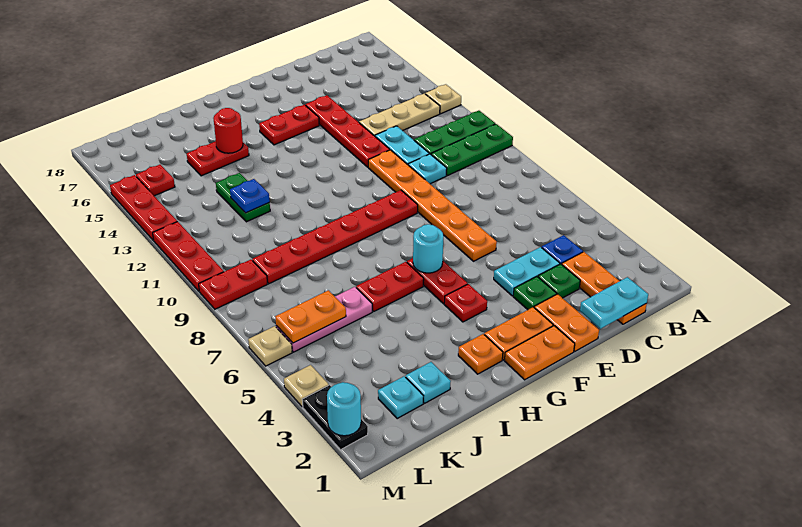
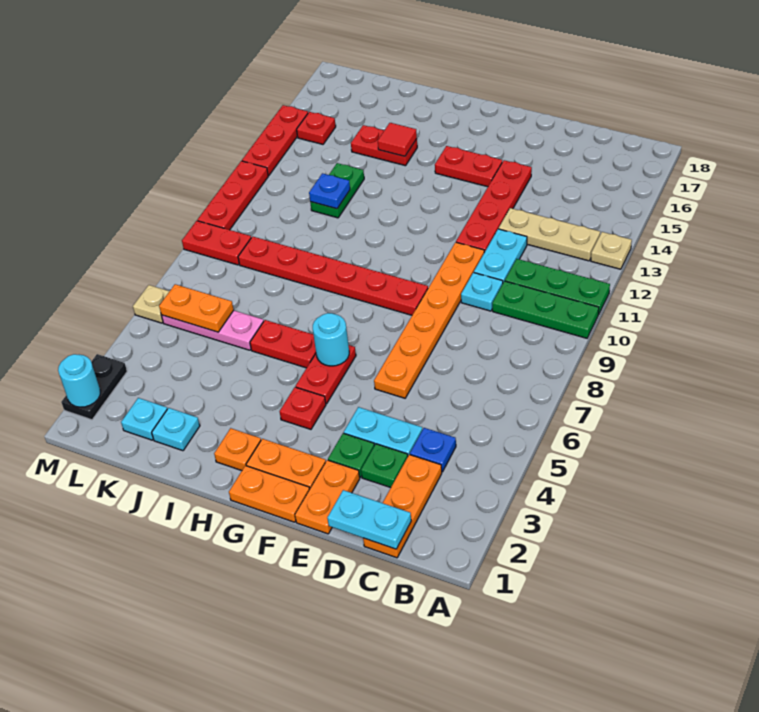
red 1x1 round brick [213,108,243,153] -> red 1x1 tile [378,123,417,156]
tan 1x1 plate [284,365,329,407] -> none

